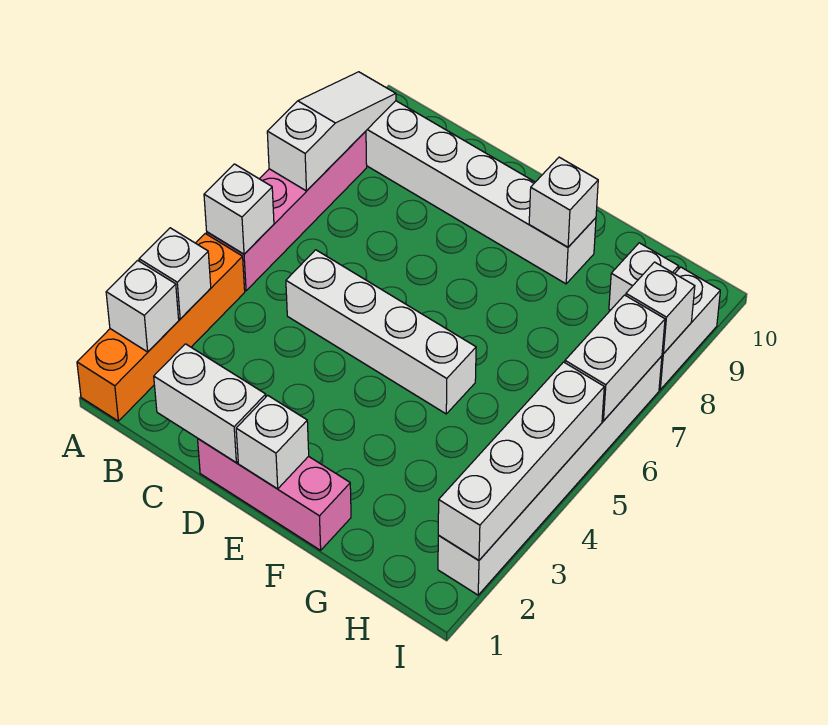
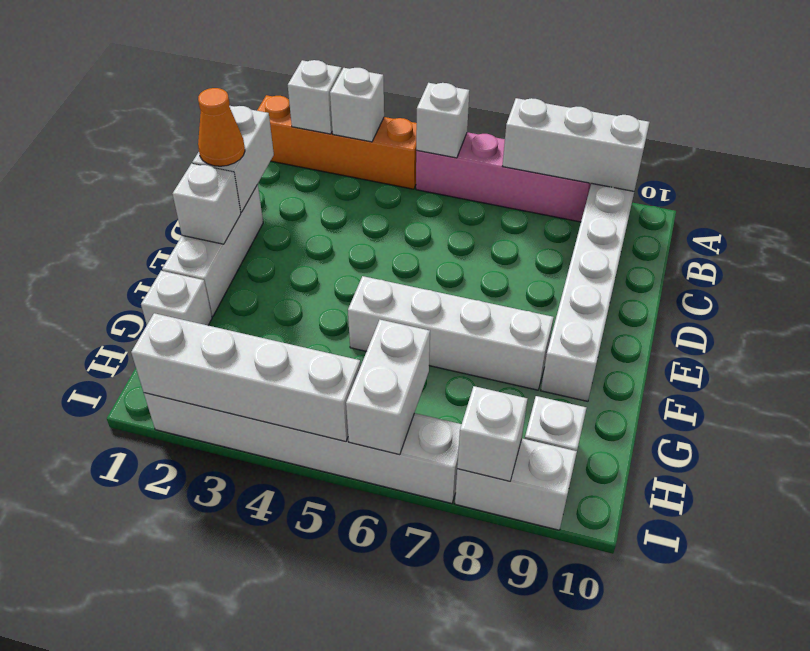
white 1x3 slope [267,72,396,191] -> white 1x3 brick [503,98,650,191]
white 1x4 brick [286,250,476,414] -> white 1x4 brick turned to [348,276,554,390]
pink 1x3 brick [198,439,351,550] -> white 1x3 brick [162,184,263,317]
none -> orange 1x1 cone [198,88,245,166]
white 1x1 brick [529,157,598,247] -> white 1x1 brick moved to [141,271,212,325]
white 1x2 brick [565,295,665,421] -> white 1x2 brick turned to [346,320,430,455]

